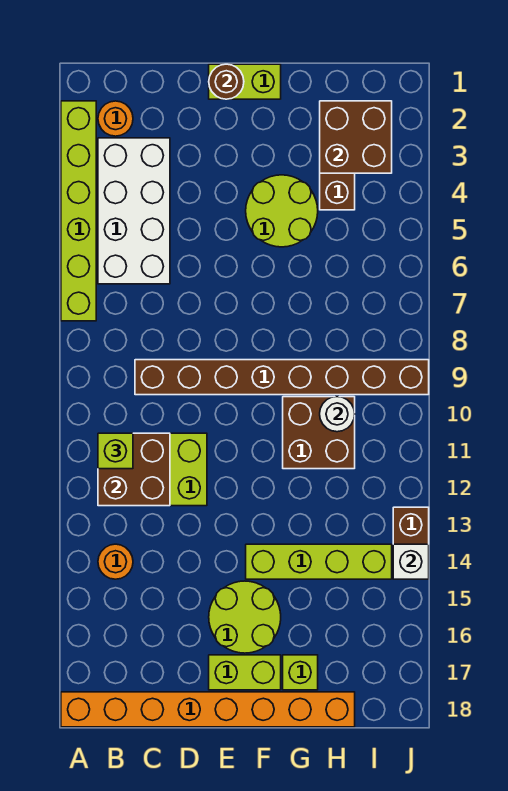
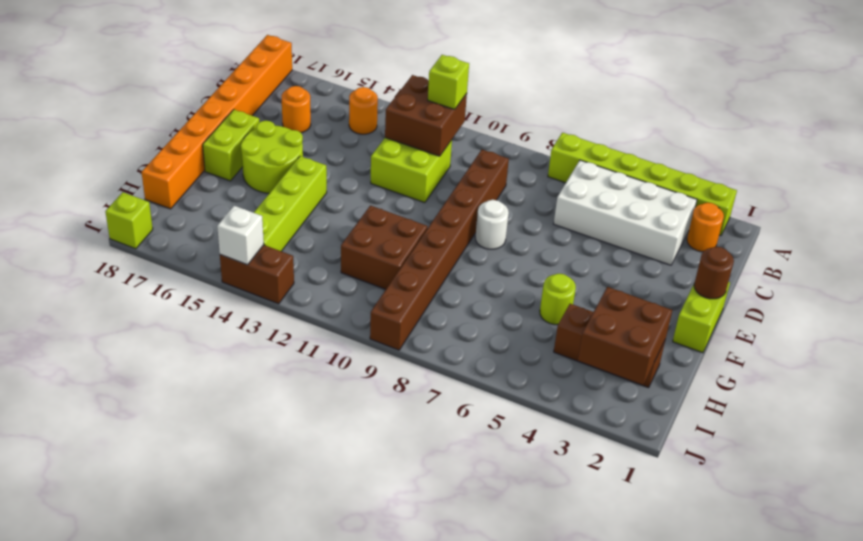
none -> orange 1x1 round brick [282,86,311,133]
lime 2x2 round brick [246,175,318,247] -> lime 1x1 round brick [540,274,576,325]
lime 1x1 brick [283,655,318,690] -> lime 1x1 brick moved to [105,192,153,249]
white 1x1 round brick [320,397,355,432] -> white 1x1 round brick moved to [475,200,509,249]

